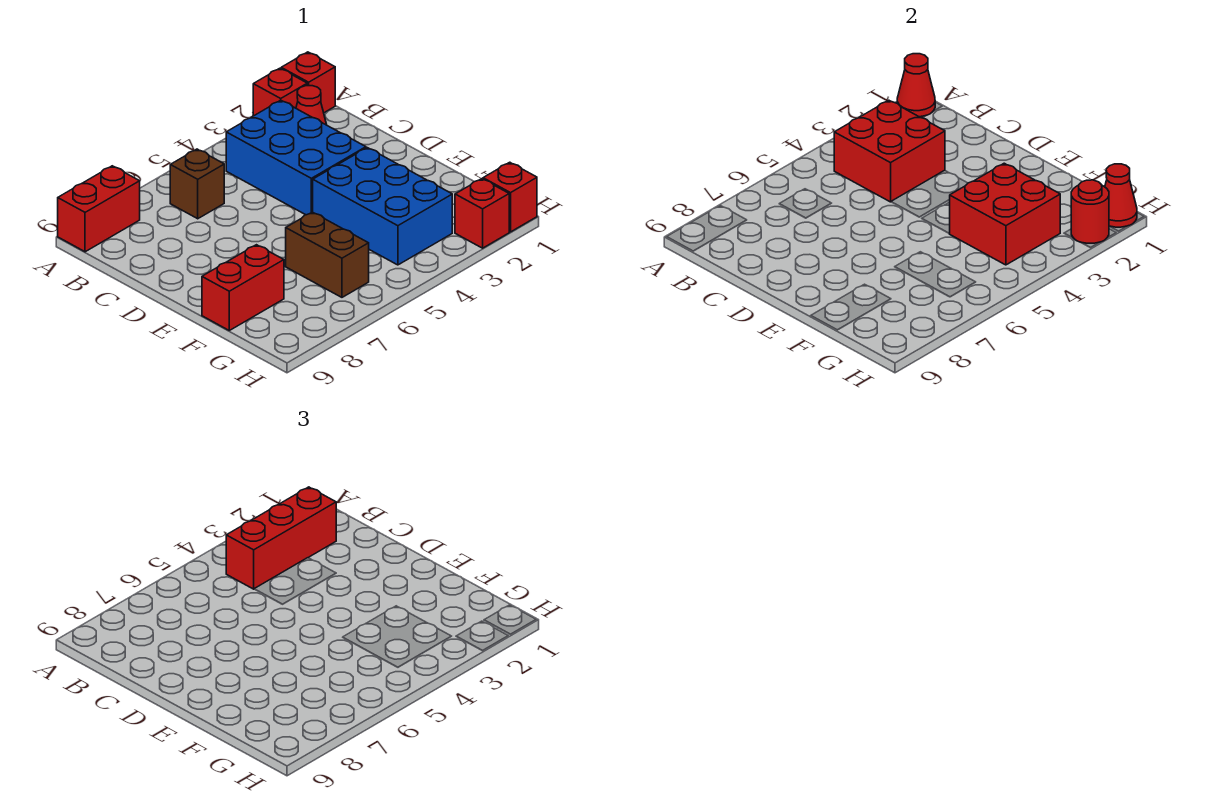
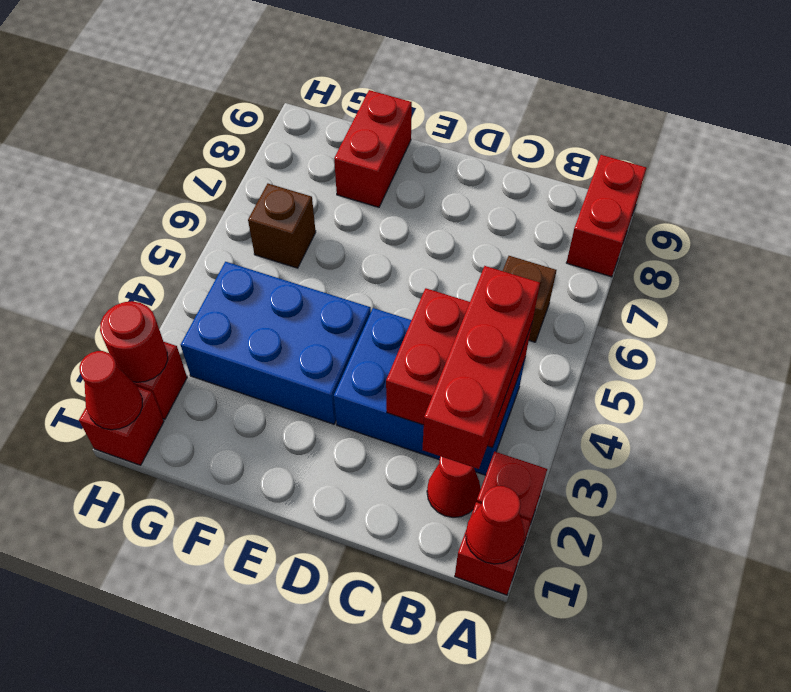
red 2x2 brick [949,163,1060,265] -> none
brown 1x2 brick [286,212,369,297] -> brown 1x1 brick [248,184,316,268]

